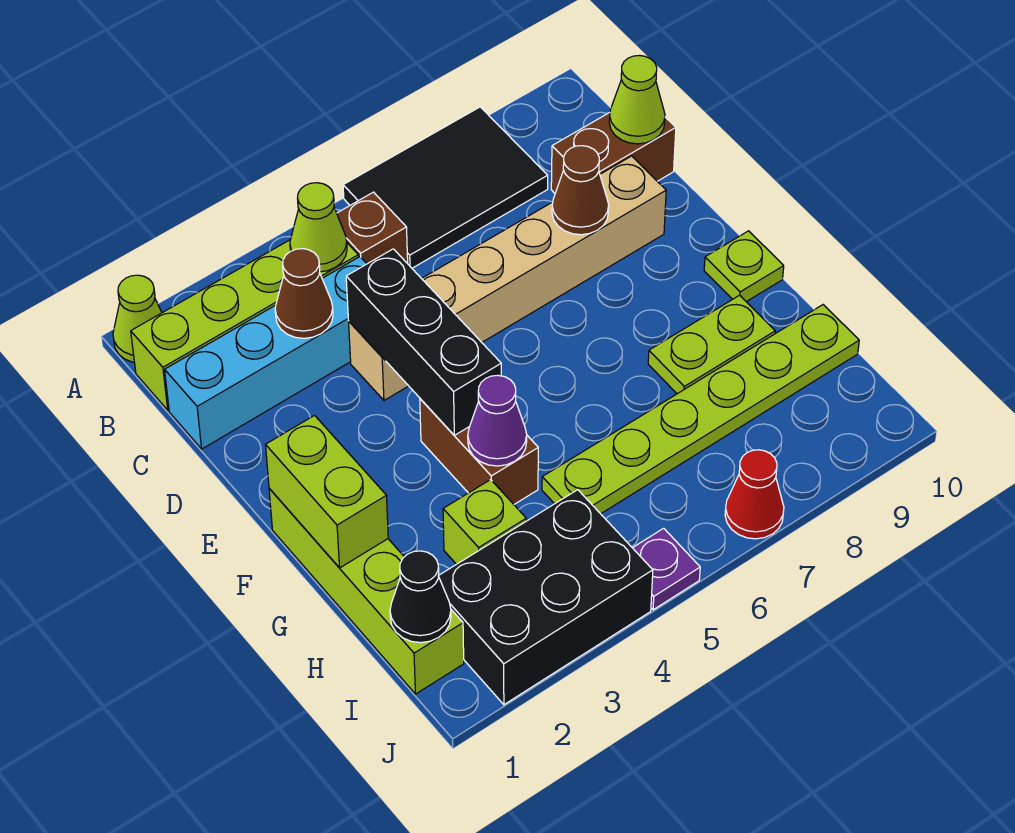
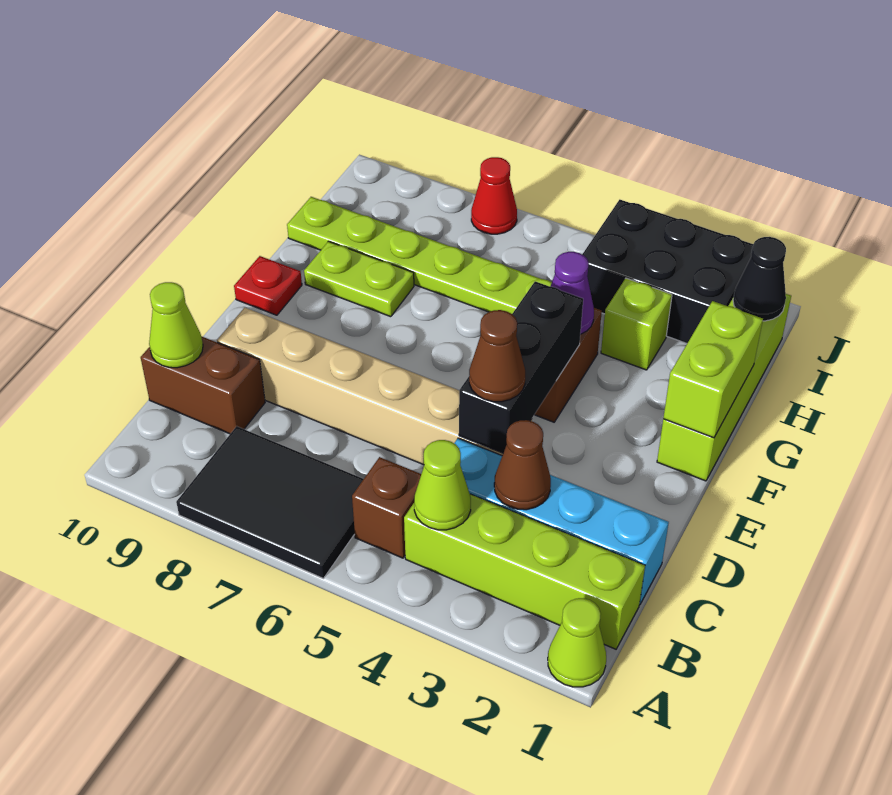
brown 1x1 cone [552,146,609,235] -> brown 1x1 cone moved to [469,310,525,402]
lime 1x1 plate [704,231,784,302] -> red 1x1 plate [234,256,302,315]
purple 1x1 plate [633,528,700,610] -> none

